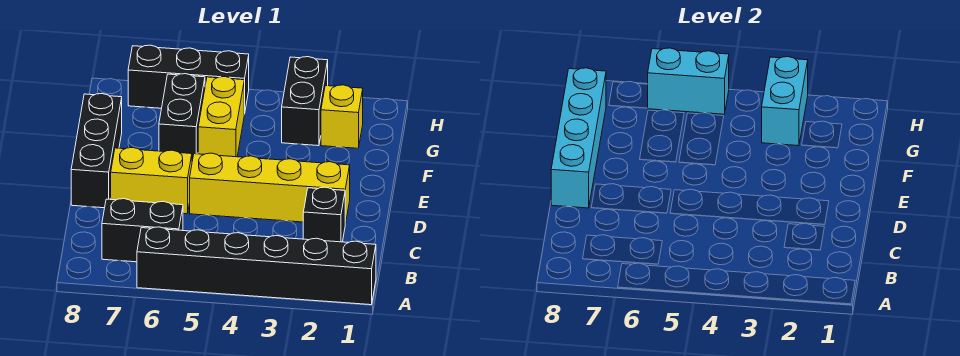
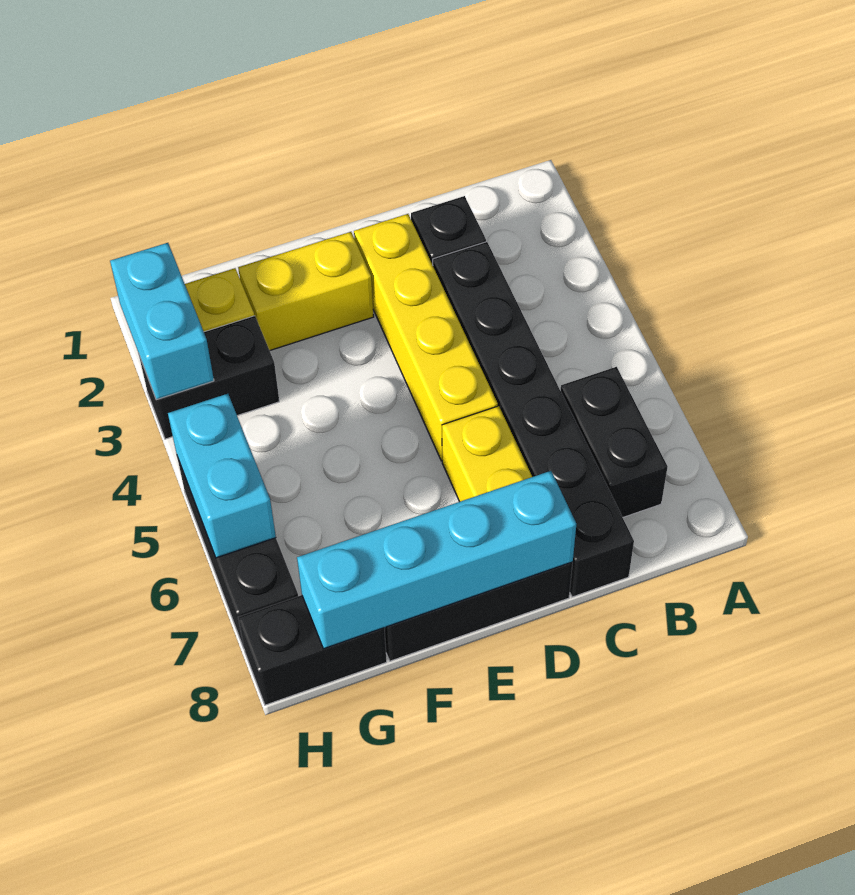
black 1x6 brick [137,227,376,305] -> black 1x6 brick moved to [433,242,634,597]
yellow 1x2 brick [198,77,244,157] -> yellow 1x2 brick moved to [238,232,374,350]
black 1x2 brick [159,74,205,161] -> black 1x2 brick moved to [238,595,387,705]
cyan 1x2 brick [762,57,808,146] -> cyan 1x2 brick turned to [110,243,214,400]

